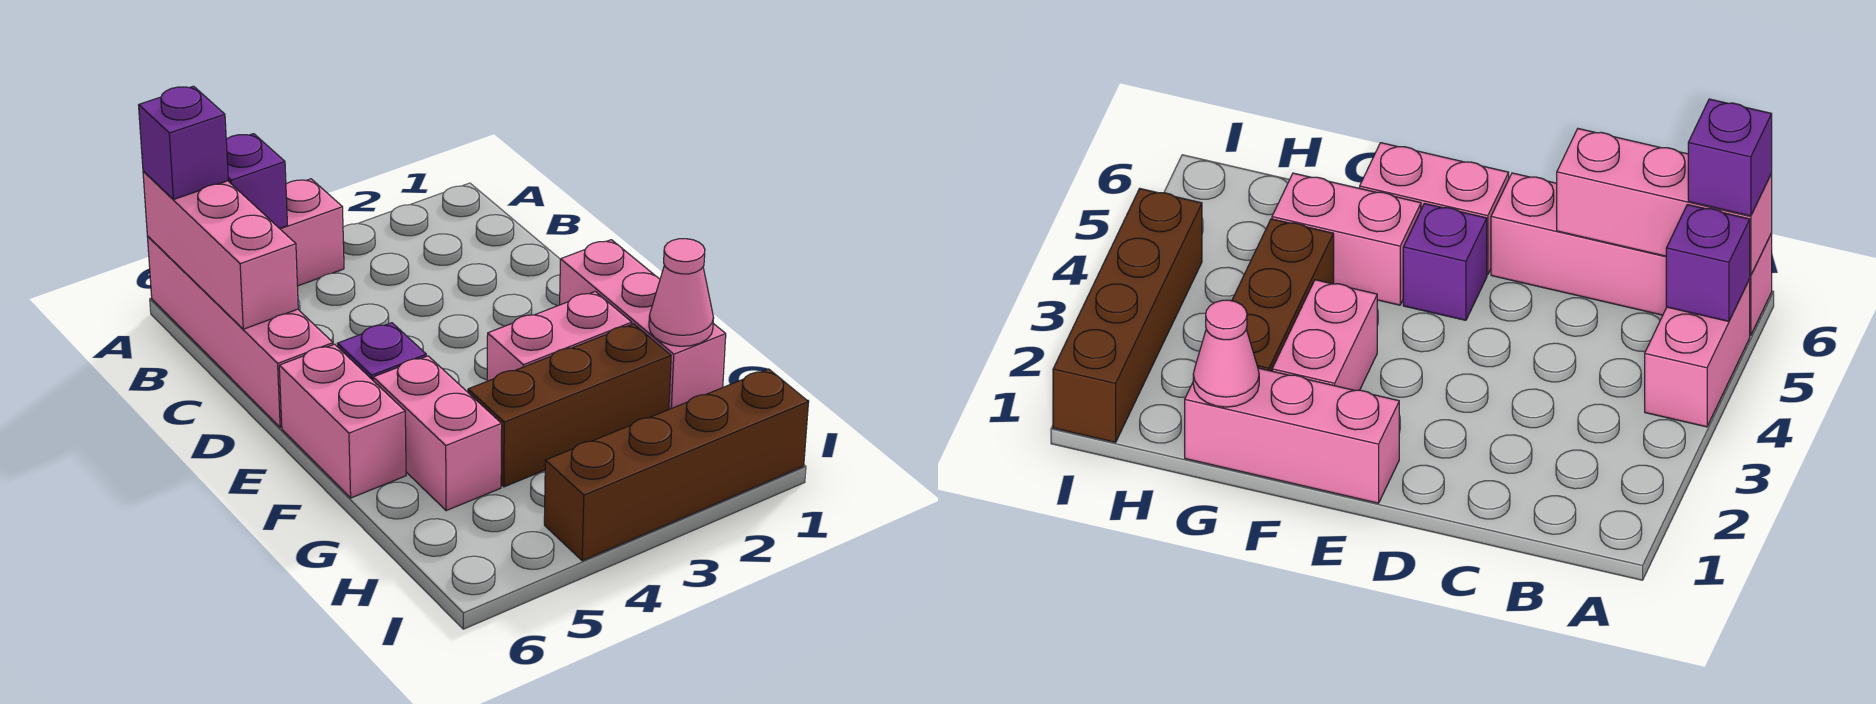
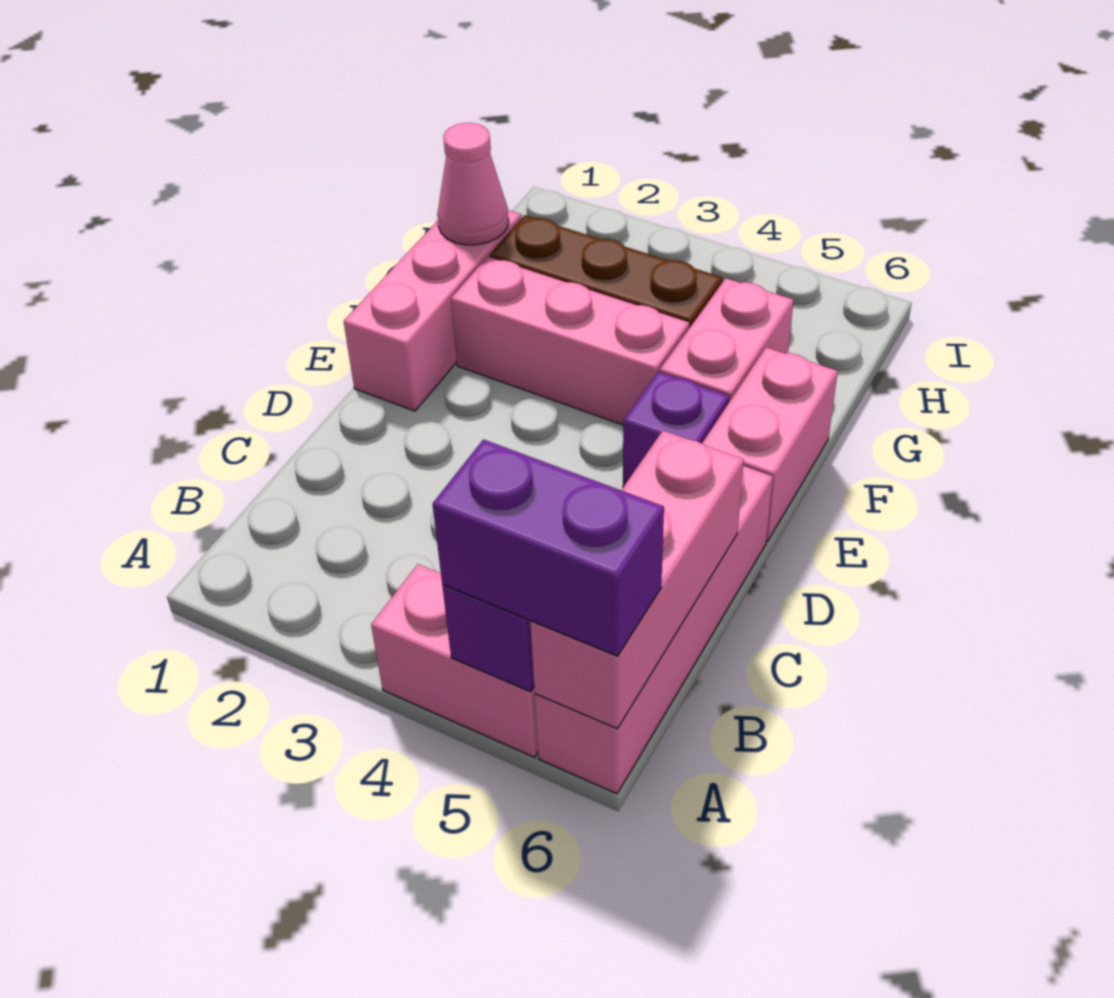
purple 1x1 brick [139,86,228,200] -> purple 1x2 brick [433,439,664,656]
pink 1x2 brick [487,292,632,381] -> pink 1x3 brick [451,257,689,425]
brown 1x4 brick [544,369,808,561] -> none

